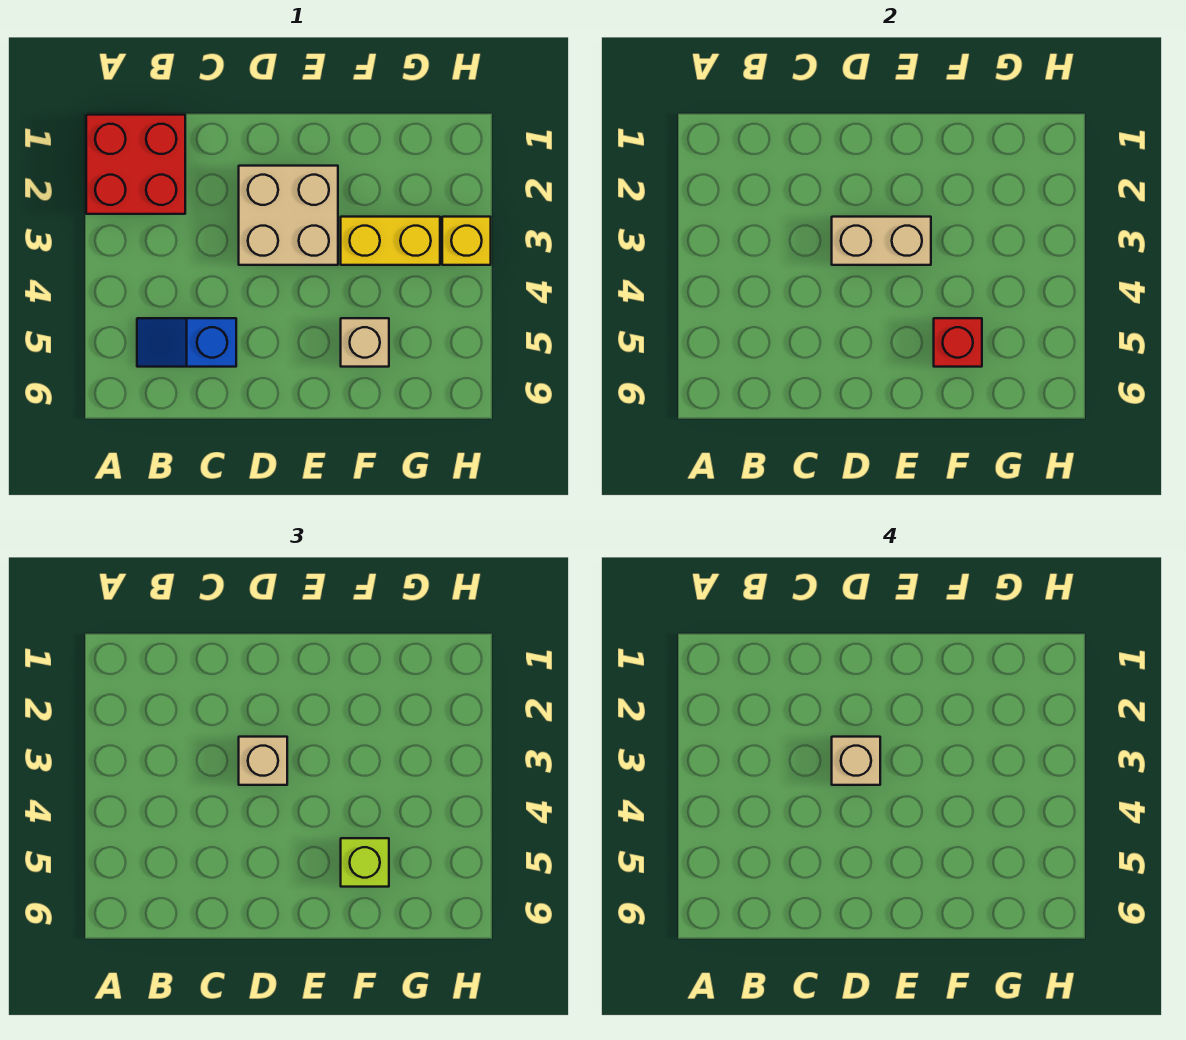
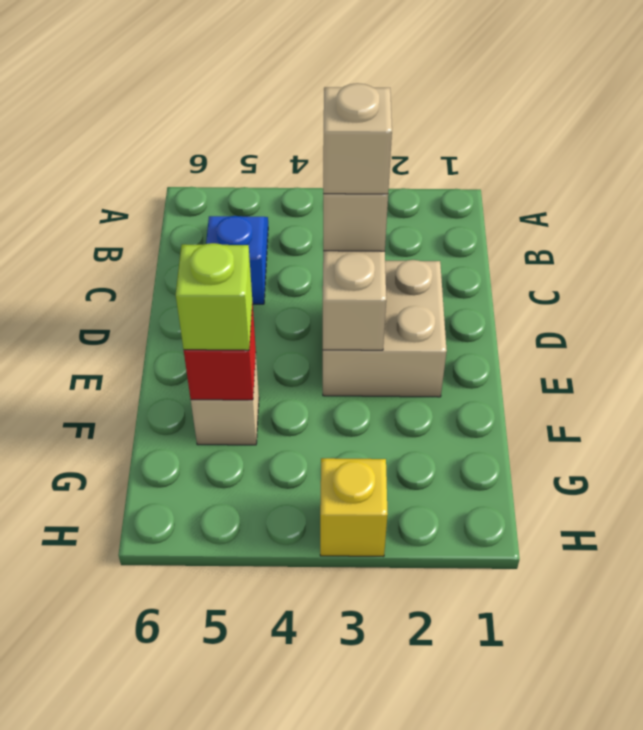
red 2x2 brick [86,115,185,214] -> none
yellow 1x2 brick [341,217,440,265] -> none

